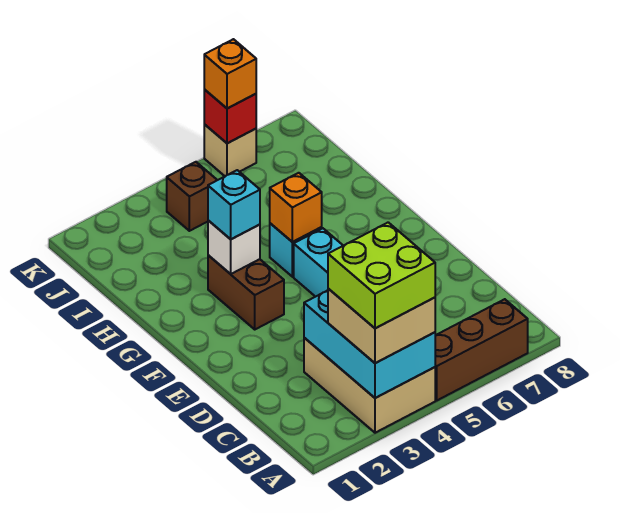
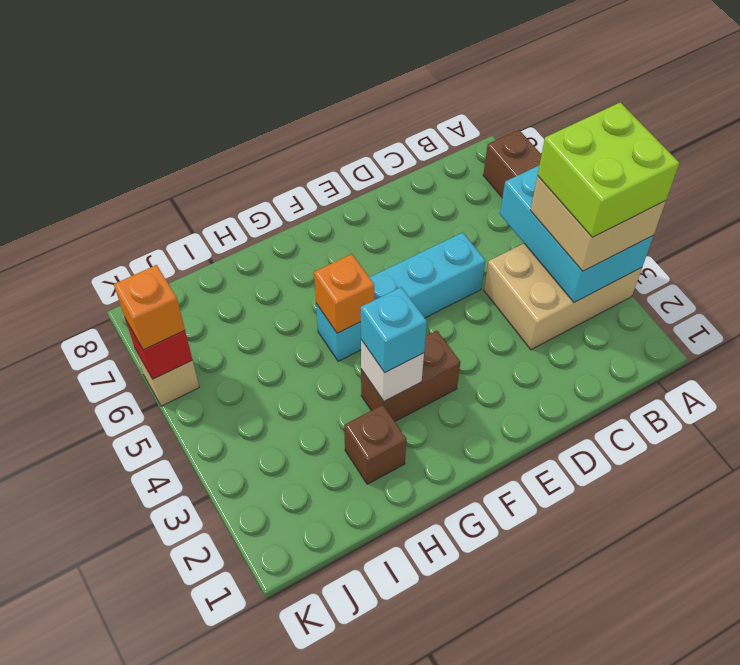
cyan 2x3 brick [304,290,435,398] -> cyan 2x3 brick turned to [500,166,654,302]
brown 1x1 brick [167,162,217,231] -> brown 1x1 brick moved to [344,405,407,484]

